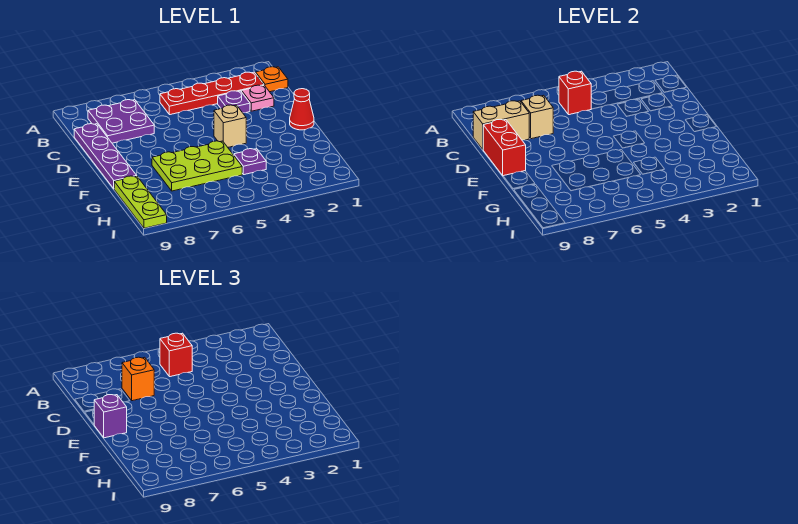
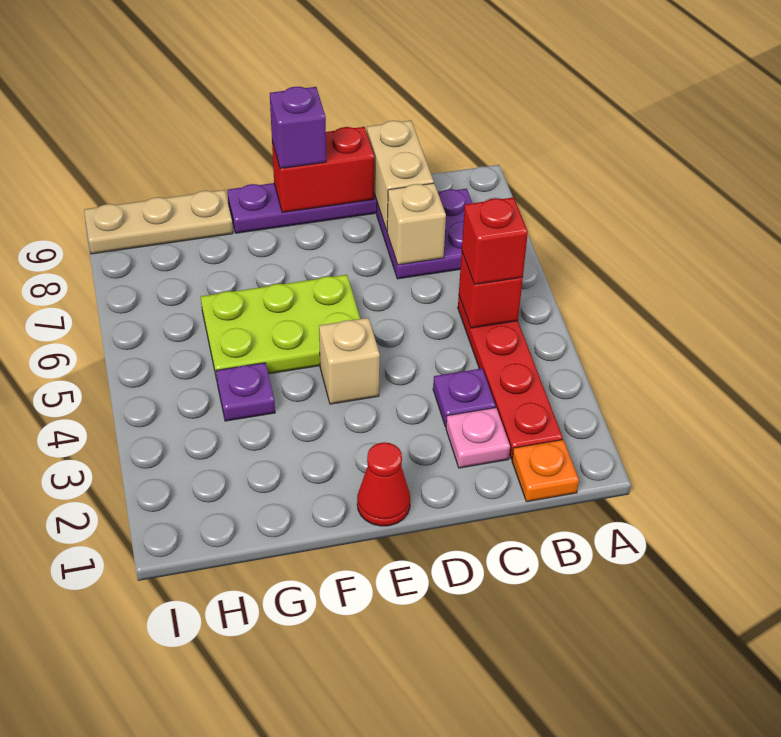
orange 1x1 brick [122,357,154,401] -> none
lime 2x3 plate [152,141,242,191] -> lime 2x3 plate turned to [201,275,360,380]
lime 1x3 plate [114,176,167,228] -> tan 1x3 plate [84,190,233,254]

